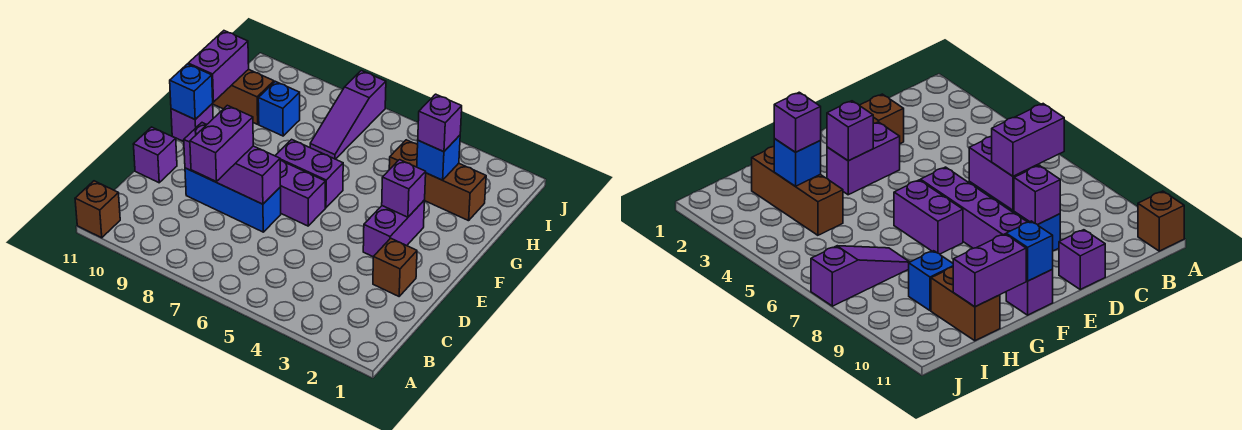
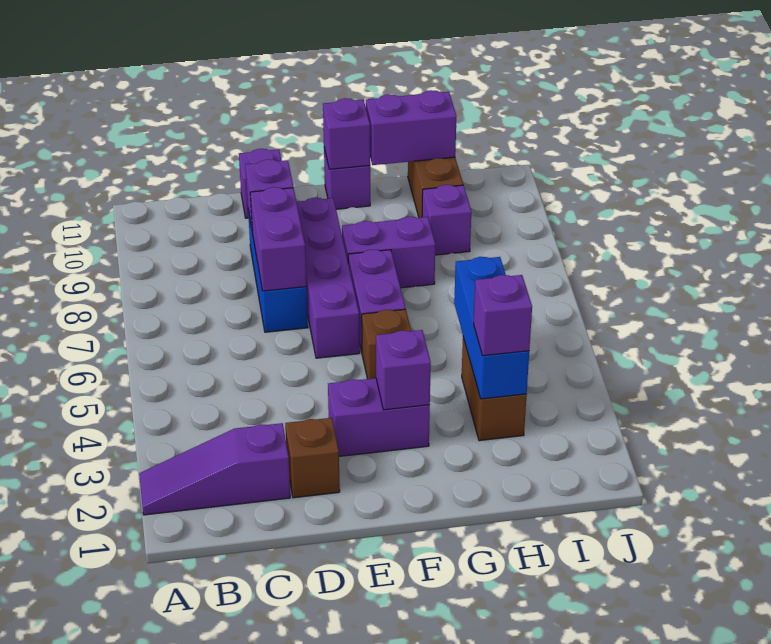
brown 1x1 brick [75,181,120,238] -> brown 1x1 brick moved to [362,309,411,379]
purple 1x2 brick [190,105,253,182] -> purple 1x2 brick moved to [342,217,435,288]
blue 1x1 brick [170,64,213,119] -> purple 1x1 brick [323,98,370,169]
brown 1x3 brick [389,140,486,221] -> brown 1x2 brick [462,337,527,441]
blue 1x1 brick [417,135,460,180] -> blue 1x3 brick [454,257,529,399]
purple 1x3 slope [310,71,386,159] -> purple 1x3 slope moved to [139,423,290,515]
blue 1x1 brick [258,81,300,136] -> purple 1x1 brick [422,185,471,255]

